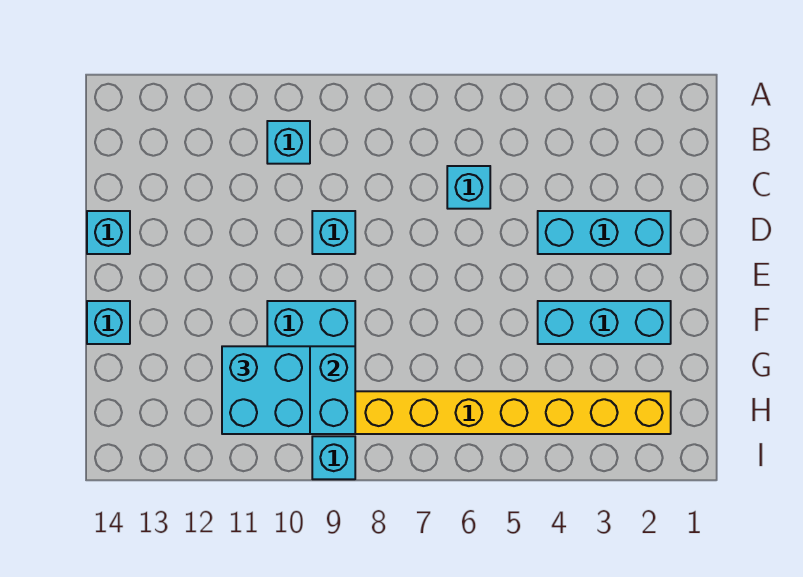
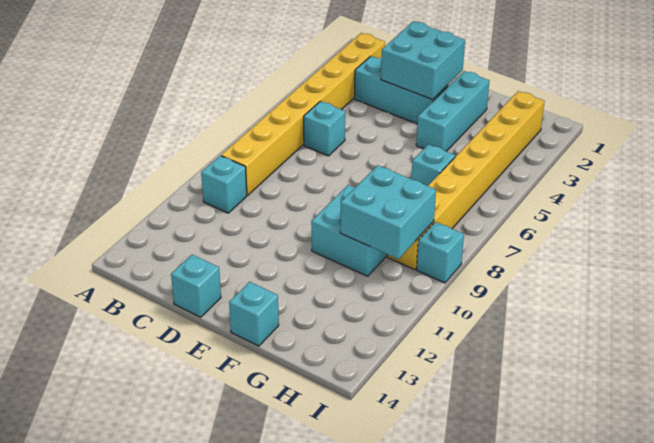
none -> yellow 1x8 brick [221,33,385,195]
cyan 1x3 brick [538,211,671,254] -> cyan 1x3 brick turned to [354,56,447,124]
cyan 1x1 brick [312,211,355,254] -> cyan 1x1 brick moved to [411,144,455,186]
cyan 2x2 brick [222,346,310,434] -> cyan 2x2 brick moved to [381,21,465,100]

